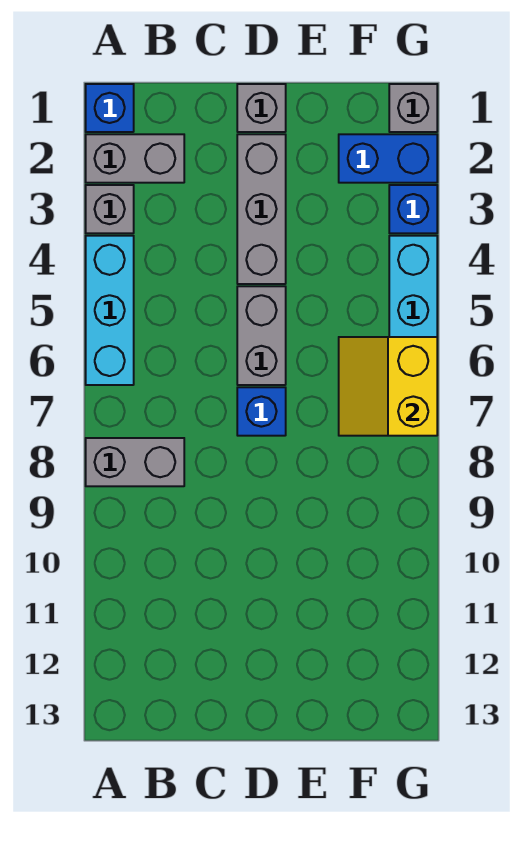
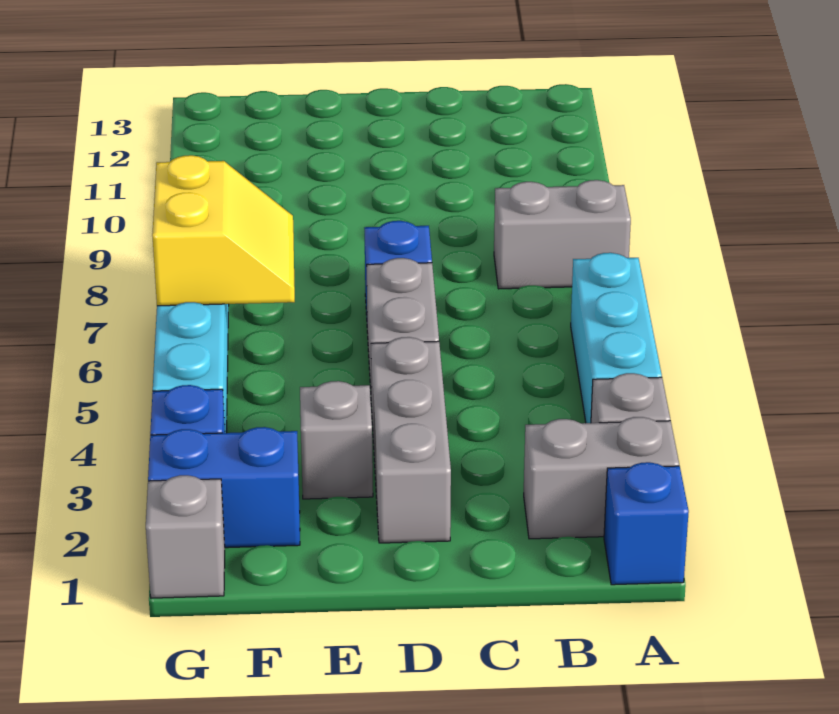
grey 1x1 brick [237,84,286,132] -> grey 1x1 brick moved to [300,381,373,499]

